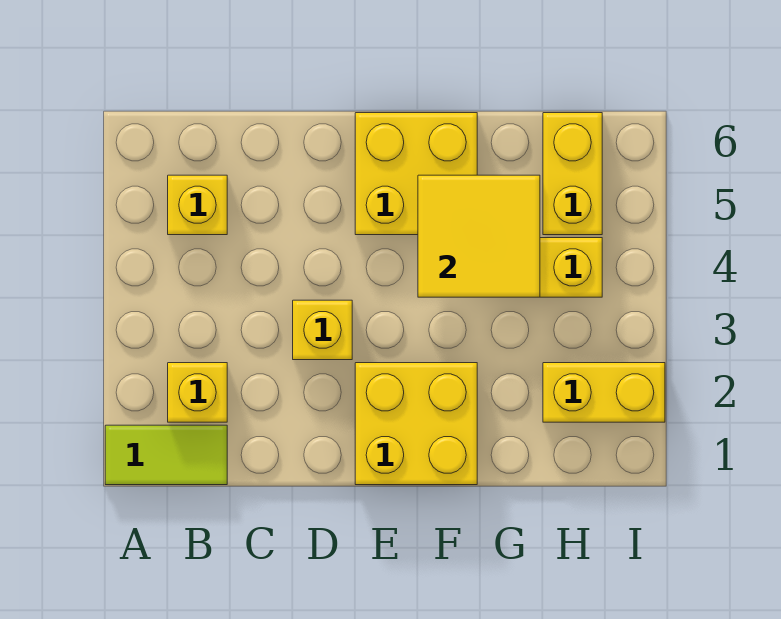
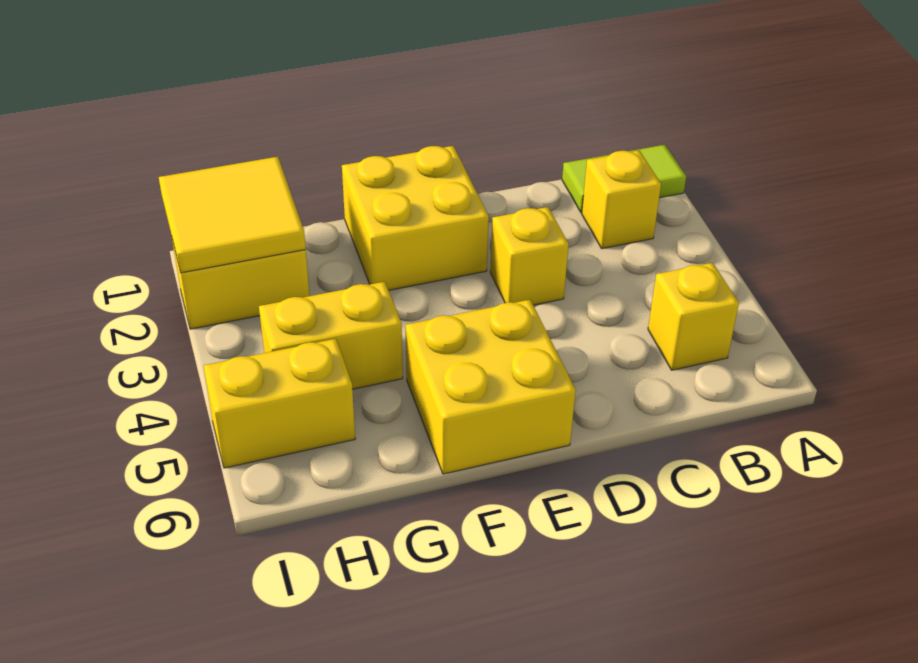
yellow 2x2 tile [418,175,540,297] -> yellow 2x2 tile moved to [159,157,306,273]
yellow 1x2 brick [543,113,602,235] -> yellow 1x2 brick turned to [204,339,355,468]

